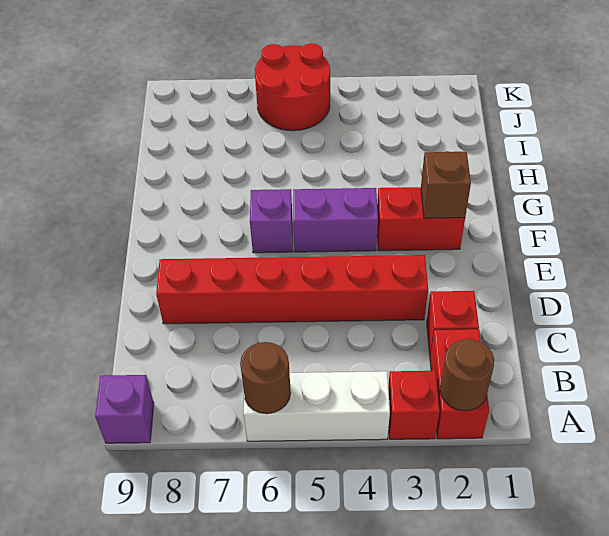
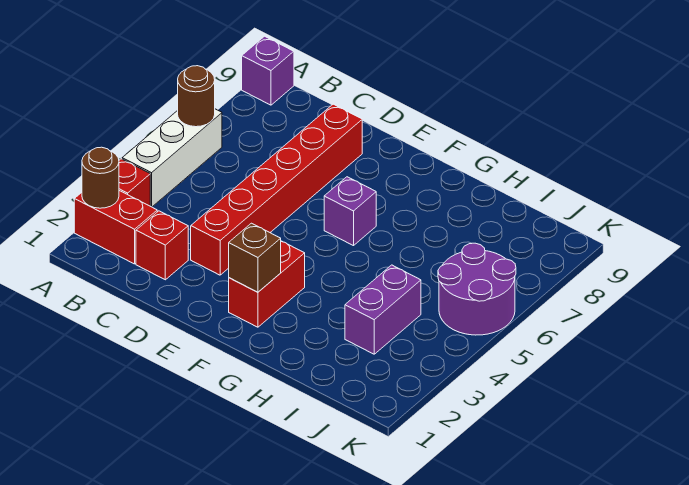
purple 1x2 brick [293,188,378,252] -> purple 1x2 brick moved to [345,265,421,354]
red 2x2 round brick [255,43,330,131] -> purple 2x2 round brick [438,243,516,335]

